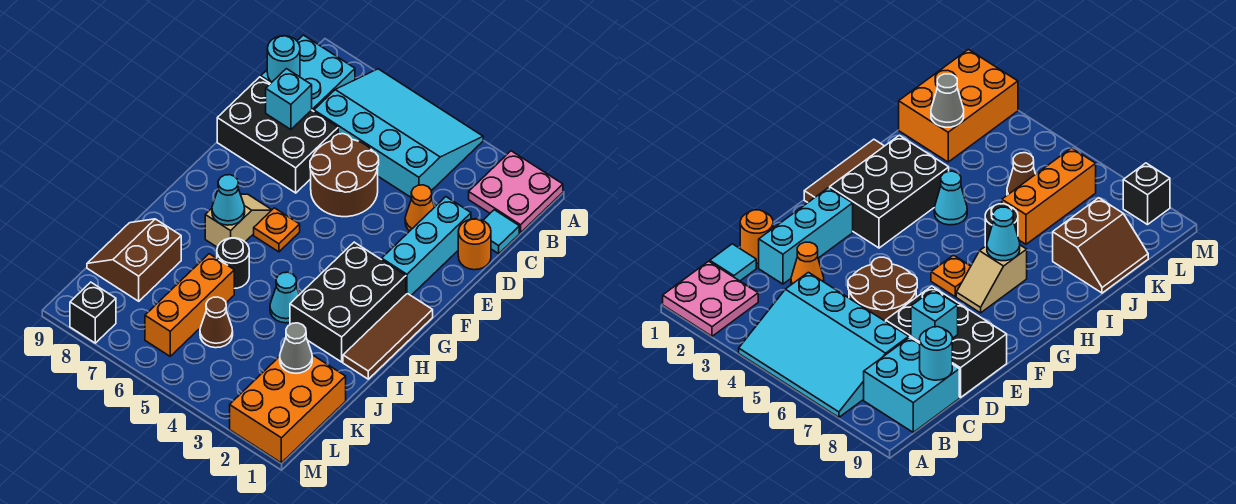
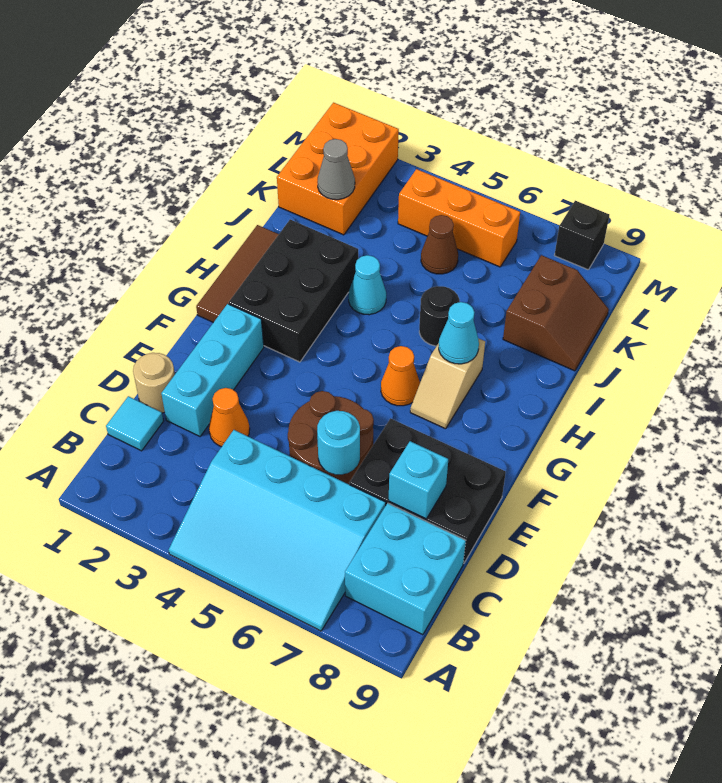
pink 2x2 plate [469,151,563,233] -> none
cyan 1x1 round brick [267,36,300,82] -> cyan 1x1 round brick moved to [317,411,360,475]
orange 1x1 round brick [458,219,491,270] -> tan 1x1 round brick [133,353,175,413]
orange 1x1 plate [254,208,300,252] -> orange 1x1 cone [381,346,420,406]
orange 1x3 brick [145,254,234,356] -> orange 1x3 brick turned to [398,169,520,267]

